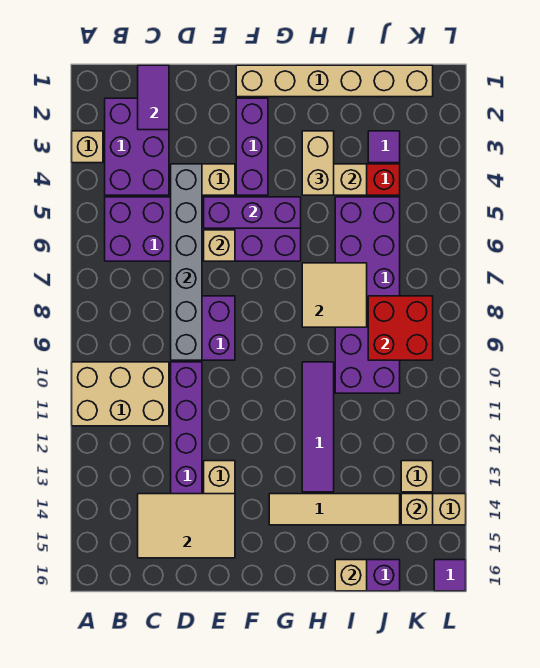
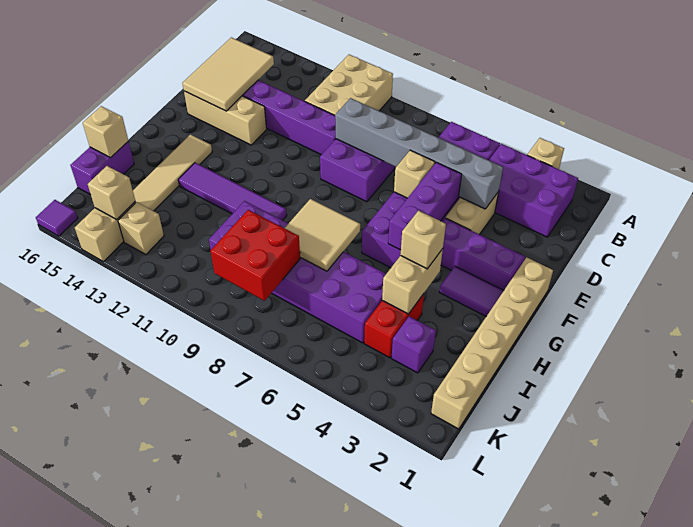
purple 1x2 tile [138,65,169,130] -> purple 1x2 tile moved to [439,266,504,316]
tan 1x2 brick [302,131,334,195] -> tan 1x1 brick [400,211,446,269]
purple 1x1 tile [368,131,400,163] -> purple 1x1 brick [392,316,436,373]

